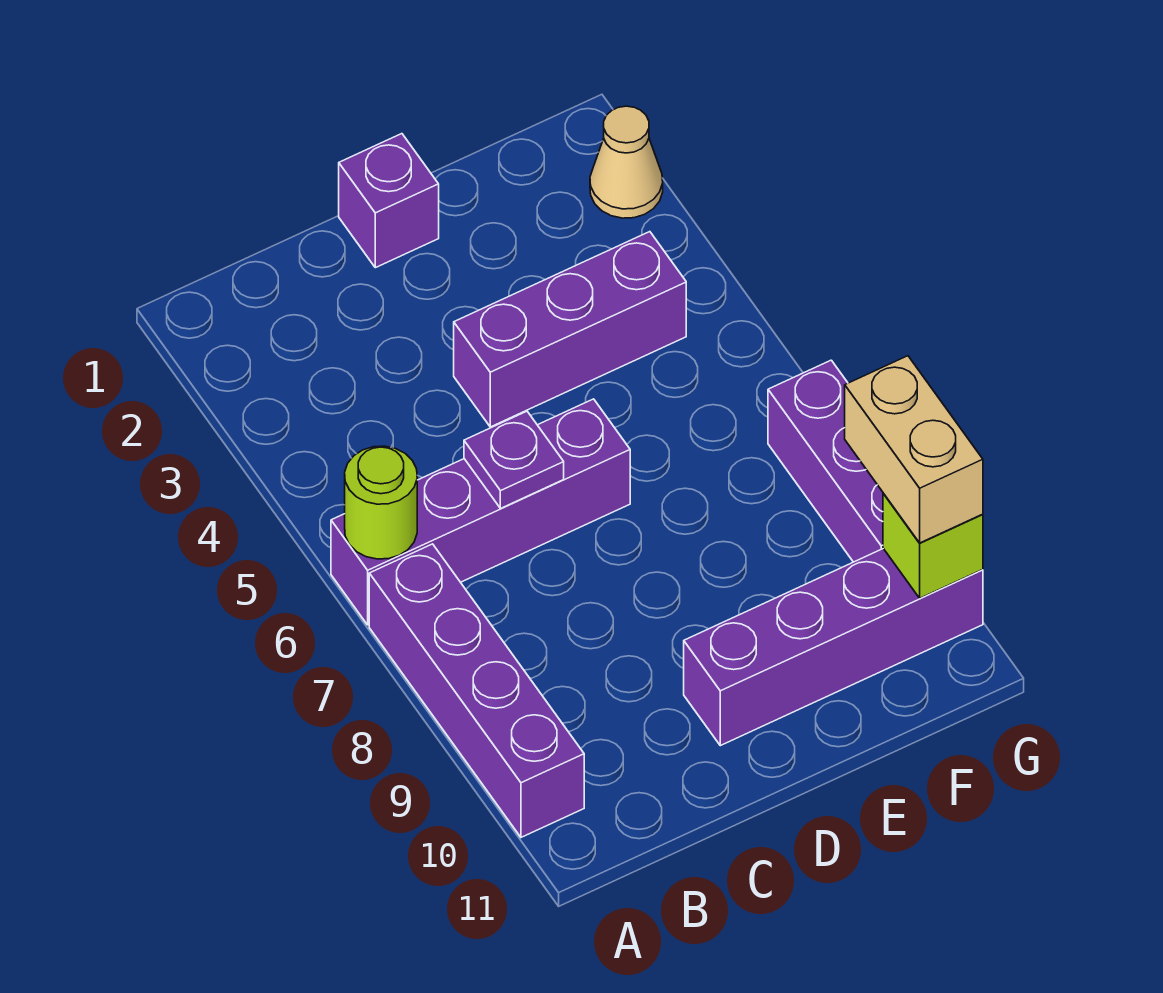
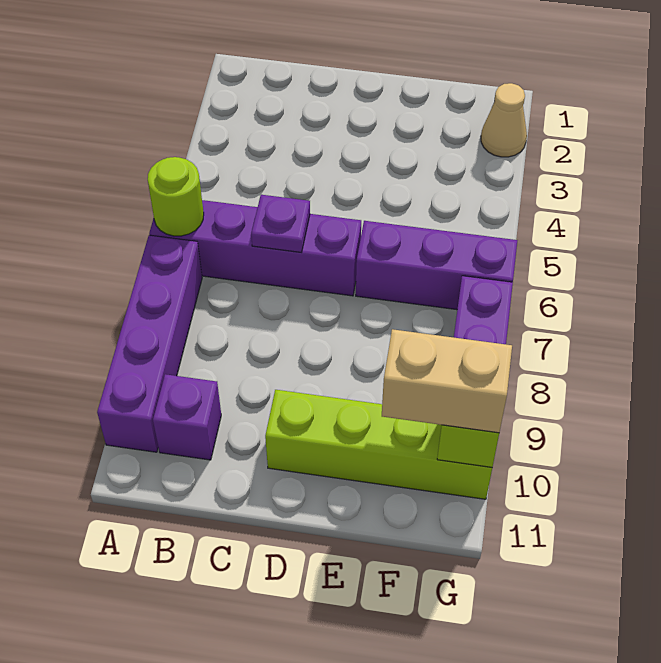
purple 1x1 brick [339,134,439,268] -> purple 1x1 brick moved to [153,374,221,460]
purple 1x3 brick [454,232,686,427] -> purple 1x3 brick moved to [356,221,517,310]
purple 1x4 brick [684,549,983,746] -> lime 1x4 brick [265,390,492,499]
tan 1x2 brick [845,356,983,543] -> tan 1x2 brick turned to [382,329,512,433]

